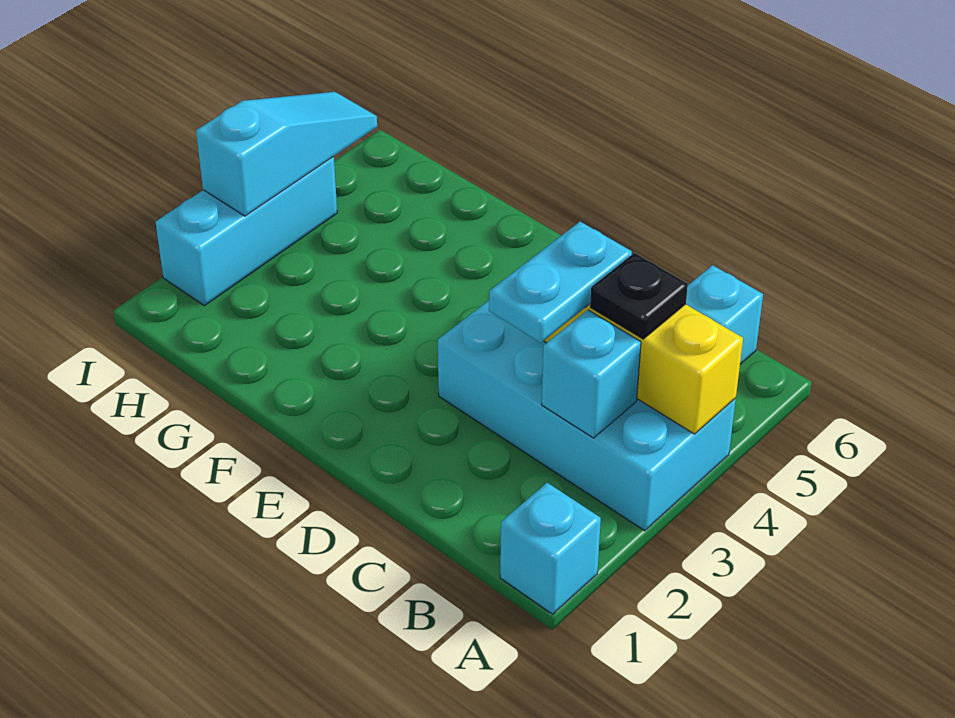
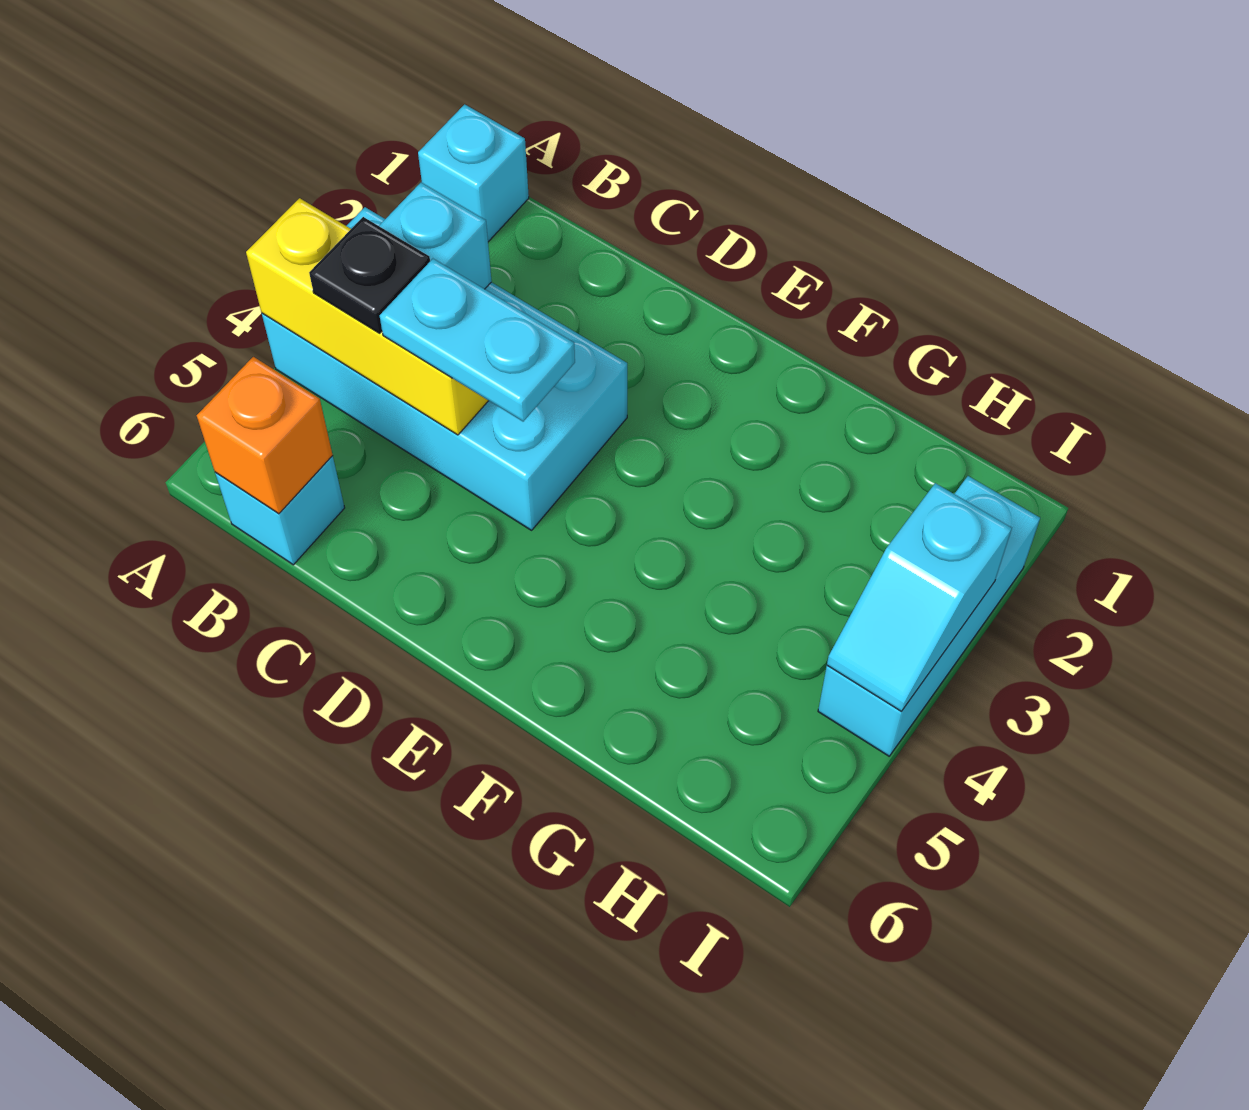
none -> orange 1x1 brick [197,357,333,514]
cyan 1x2 plate [489,222,632,343] -> cyan 1x2 plate turned to [380,259,575,421]
cyan 1x3 slope [196,92,377,216] -> cyan 1x2 slope [827,483,1012,711]

